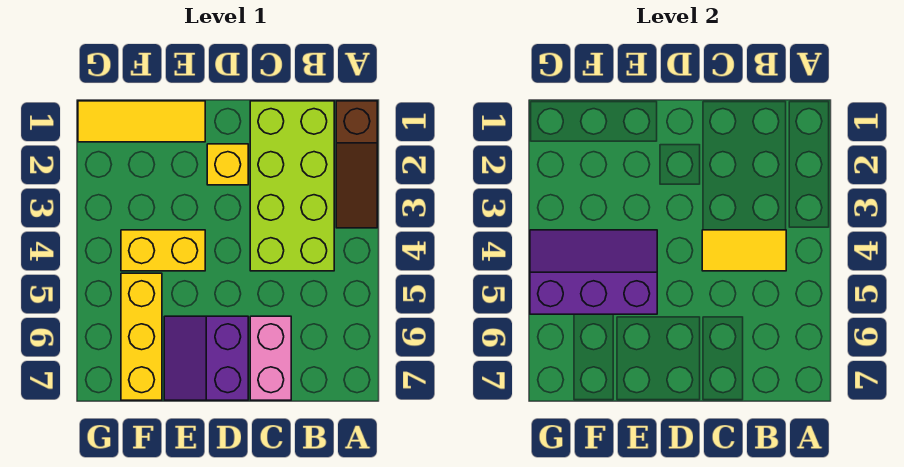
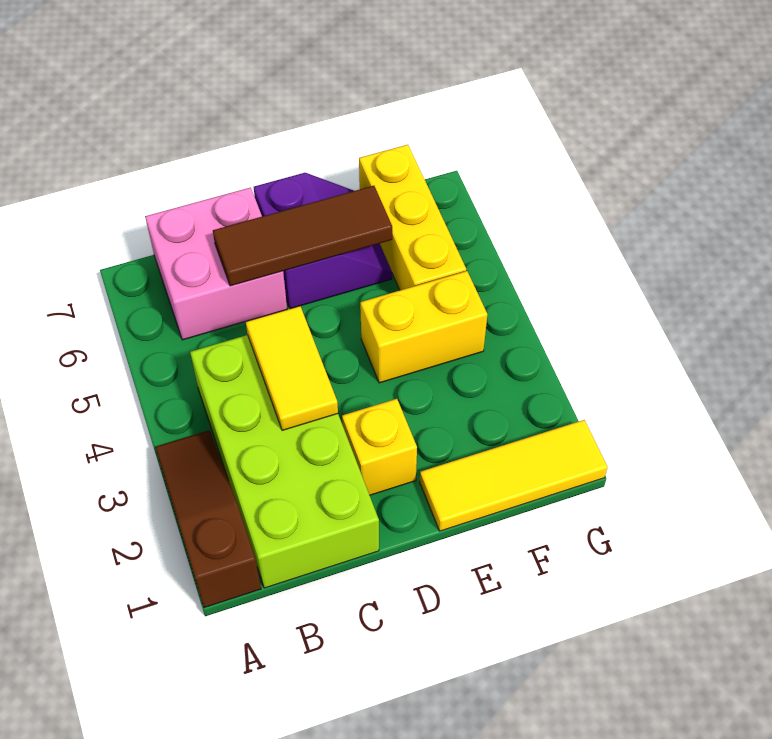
yellow 1x2 tile [702,230,786,271] -> yellow 1x2 tile turned to [246,306,338,430]
pink 1x2 brick [250,316,291,400] -> pink 2x2 brick [145,187,287,340]
none -> brown 1x3 tile [213,186,392,286]
purple 2x3 slope [530,230,657,314] -> none

